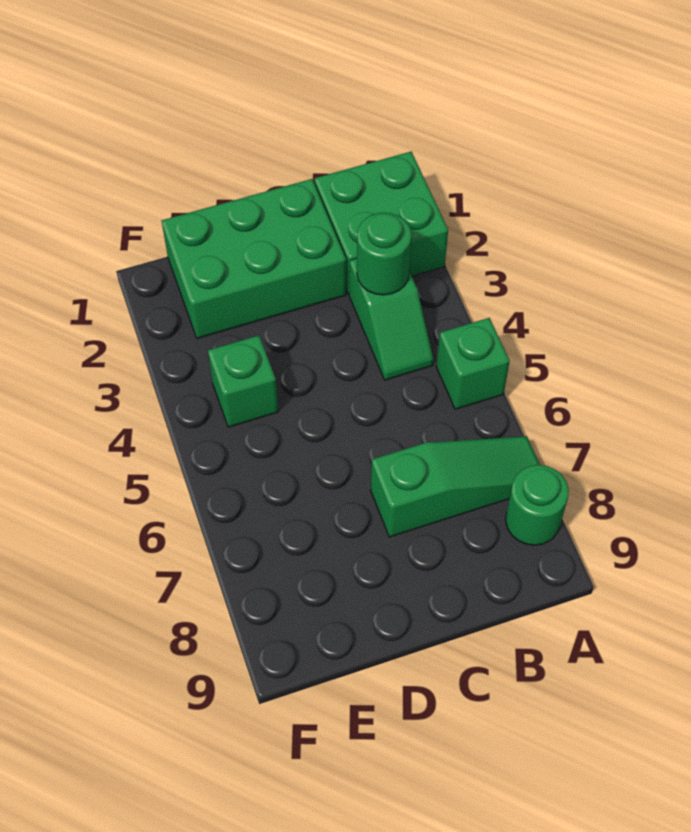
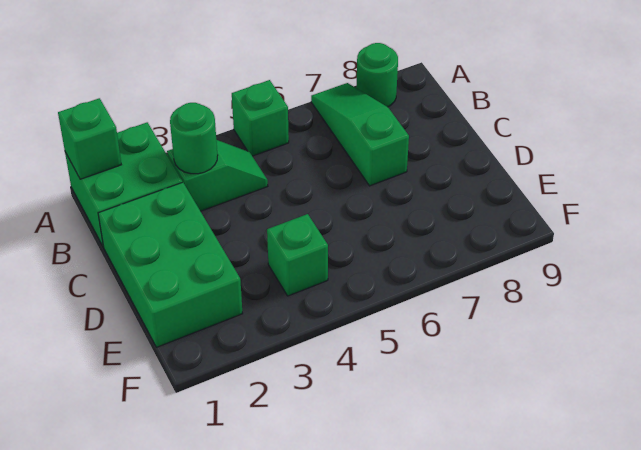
none -> green 1x1 brick [58,98,121,179]

